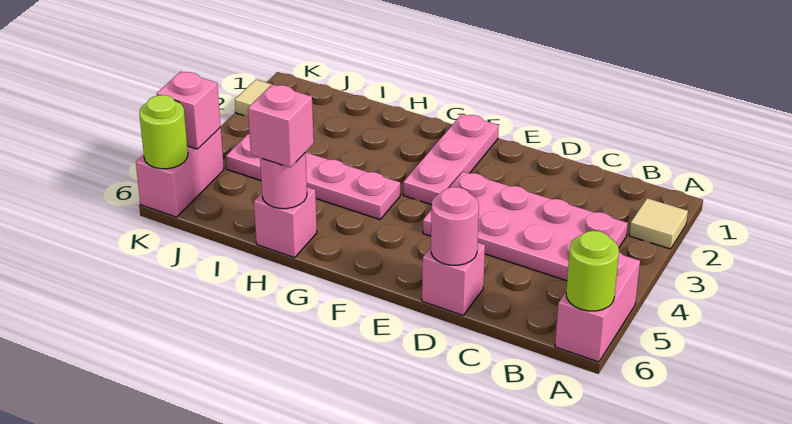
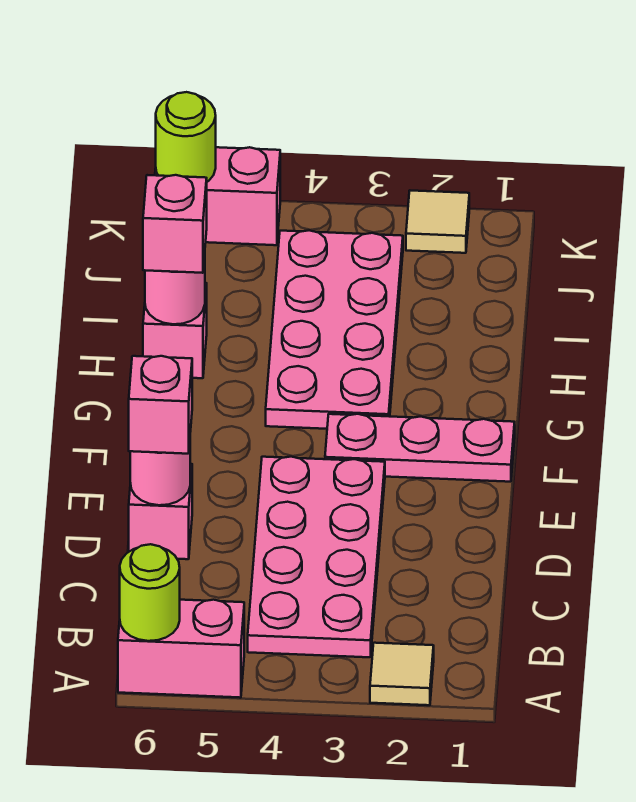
pink 1x4 plate [226,134,400,219] -> pink 2x4 plate [266,230,403,429]
pink 1x1 brick [157,72,221,149] -> pink 1x1 brick moved to [129,356,192,454]

